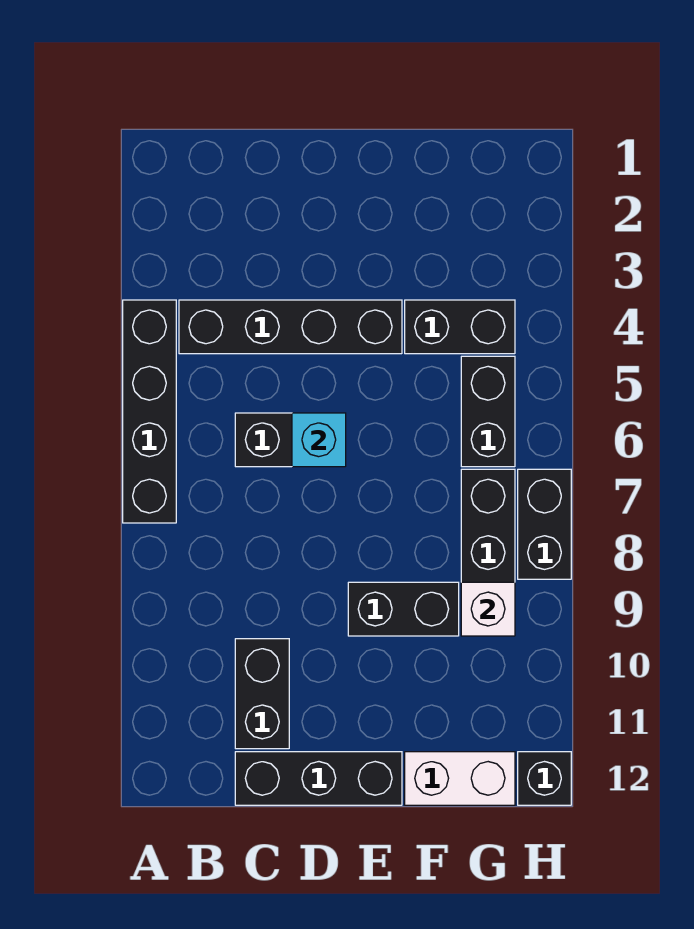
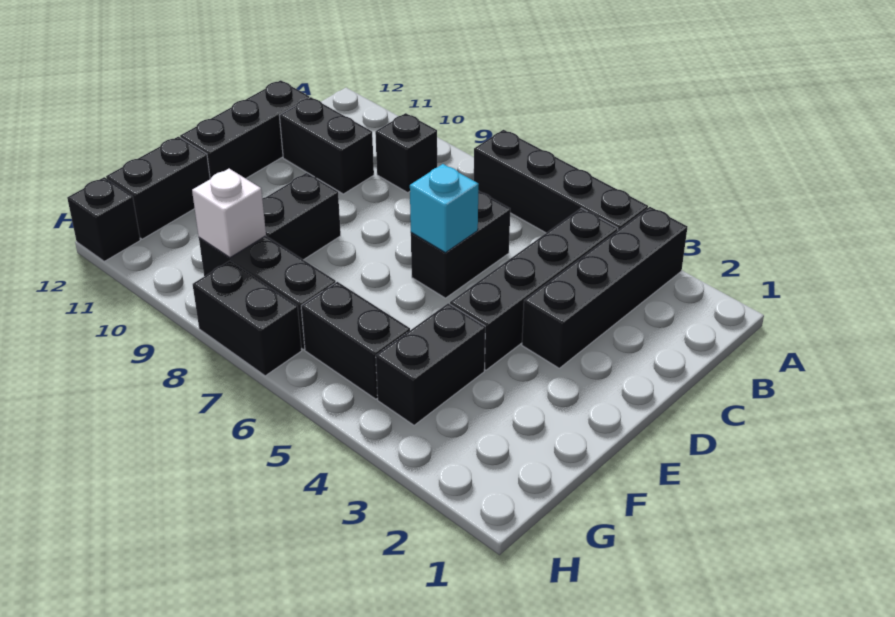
none -> black 1x4 brick [522,207,687,368]
none -> black 1x1 brick [375,113,437,193]
white 1x2 brick [405,752,515,805] -> black 1x2 brick [106,137,210,239]

